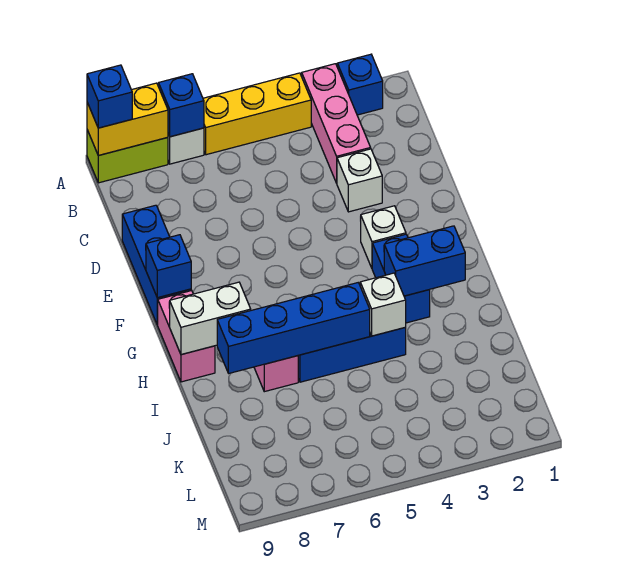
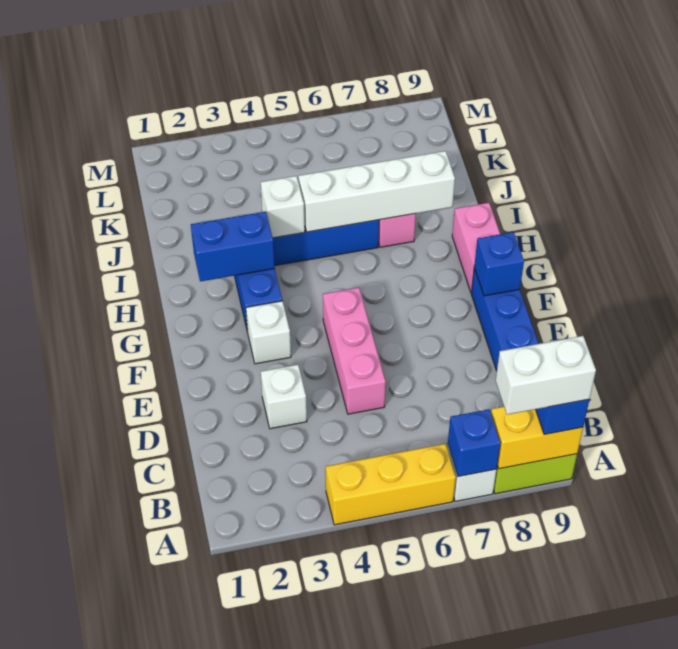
blue 1x1 brick [337,54,383,115] -> none
pink 1x3 brick [302,64,371,183] -> pink 1x3 brick moved to [323,288,386,414]
white 1x2 brick [169,282,251,355] -> white 1x2 brick moved to [496,336,596,415]
blue 1x4 brick [217,283,370,373] -> white 1x4 brick [298,151,455,232]

